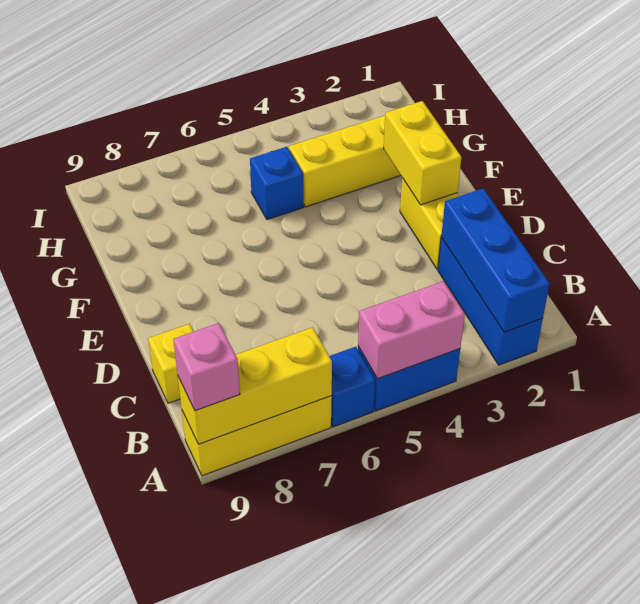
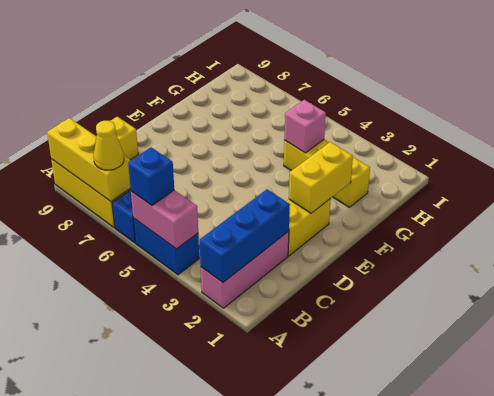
blue 1x3 brick [438,238,543,365] -> pink 1x3 brick [201,231,289,308]
none -> yellow 1x1 cone [94,121,124,170]
pink 1x1 brick [173,323,240,411] -> pink 1x1 brick moved to [284,100,326,153]
blue 1x1 brick [250,147,304,220] -> blue 1x1 brick moved to [128,147,174,205]

